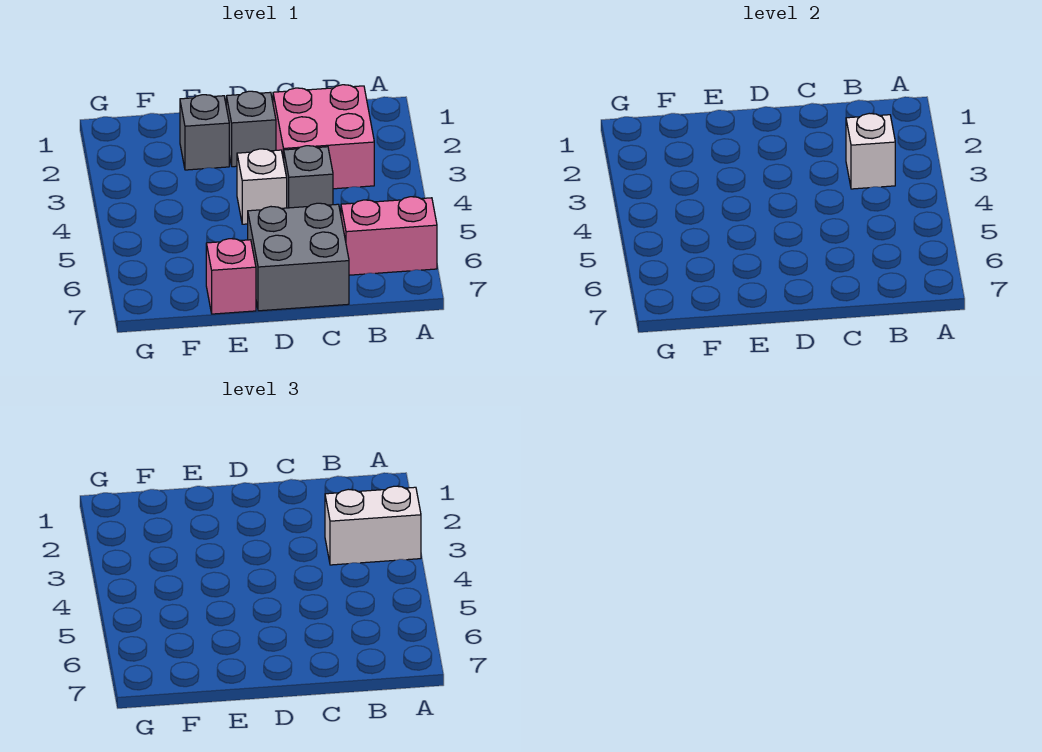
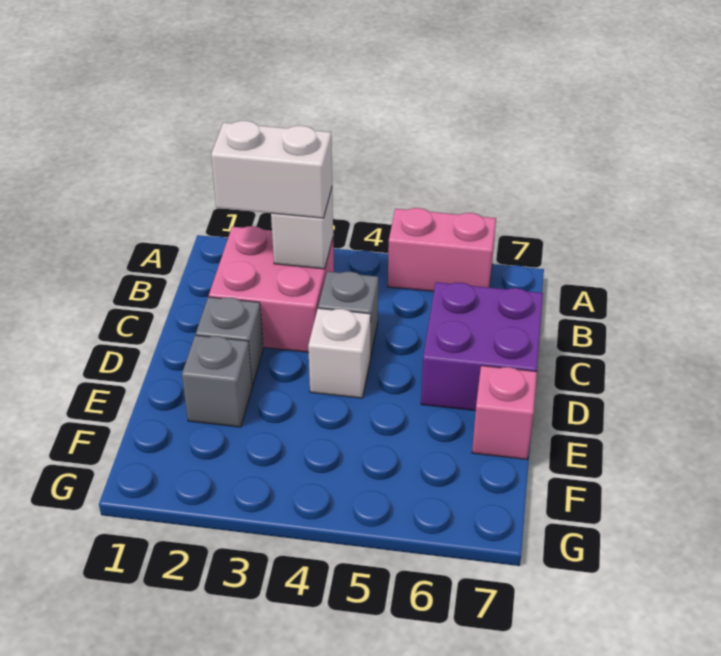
white 1x2 brick [325,486,421,565] -> white 1x2 brick turned to [211,121,332,218]
pink 1x2 brick [341,197,437,275] -> pink 1x2 brick turned to [388,208,496,292]
grey 2x2 brick [248,203,349,311] -> purple 2x2 brick [421,282,543,411]

